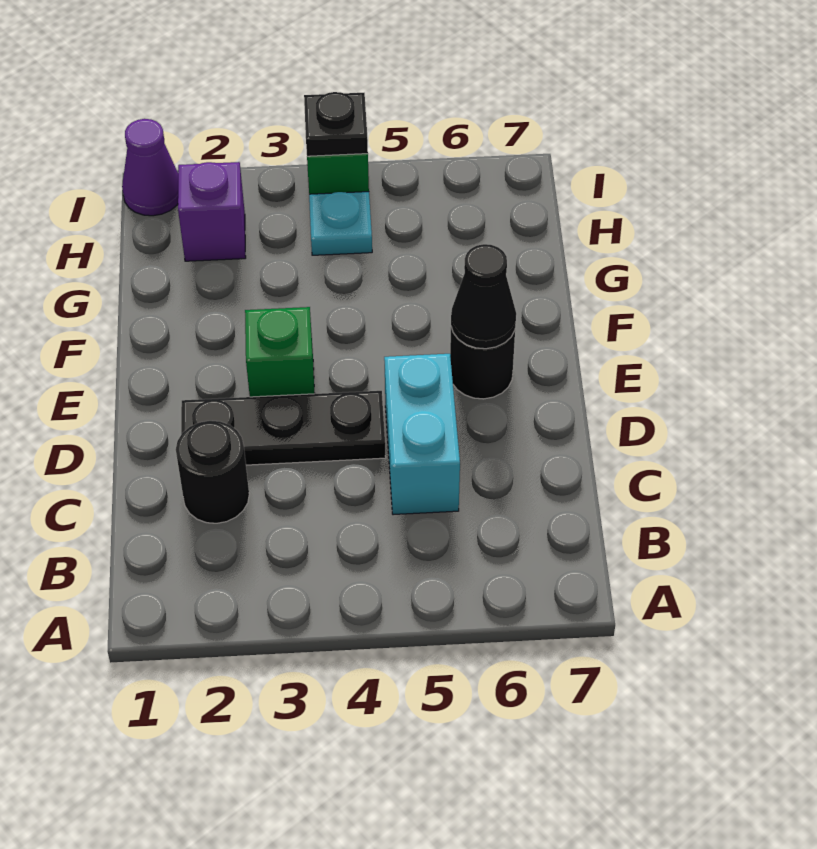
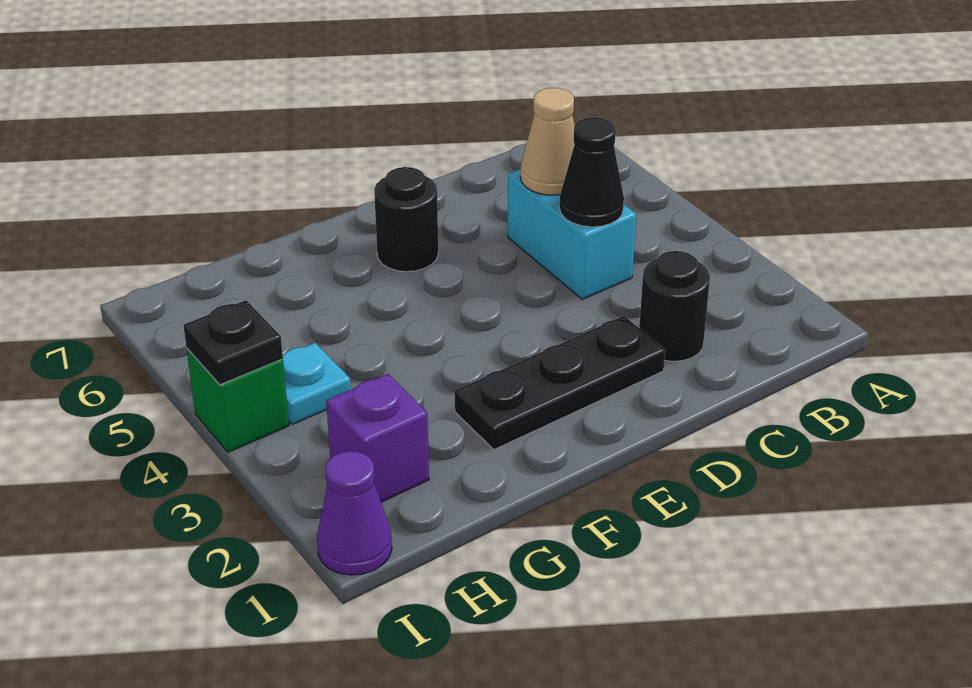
cyan 1x2 brick [384,354,460,515] -> cyan 1x2 brick turned to [508,169,636,299]
none -> tan 1x1 cone [520,88,575,195]
black 1x3 plate [181,391,386,465] -> black 1x3 plate turned to [455,316,665,450]
green 1x1 brick [245,307,315,397] -> none
black 1x1 cone [451,244,516,349] -> black 1x1 cone moved to [559,117,624,227]

